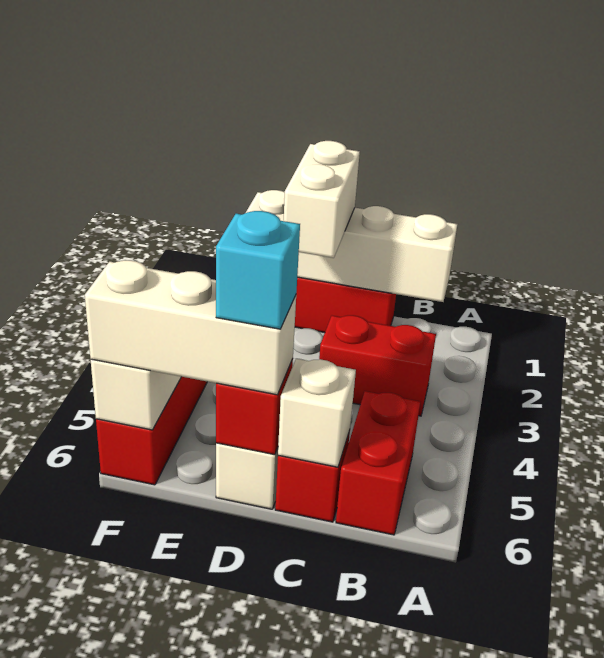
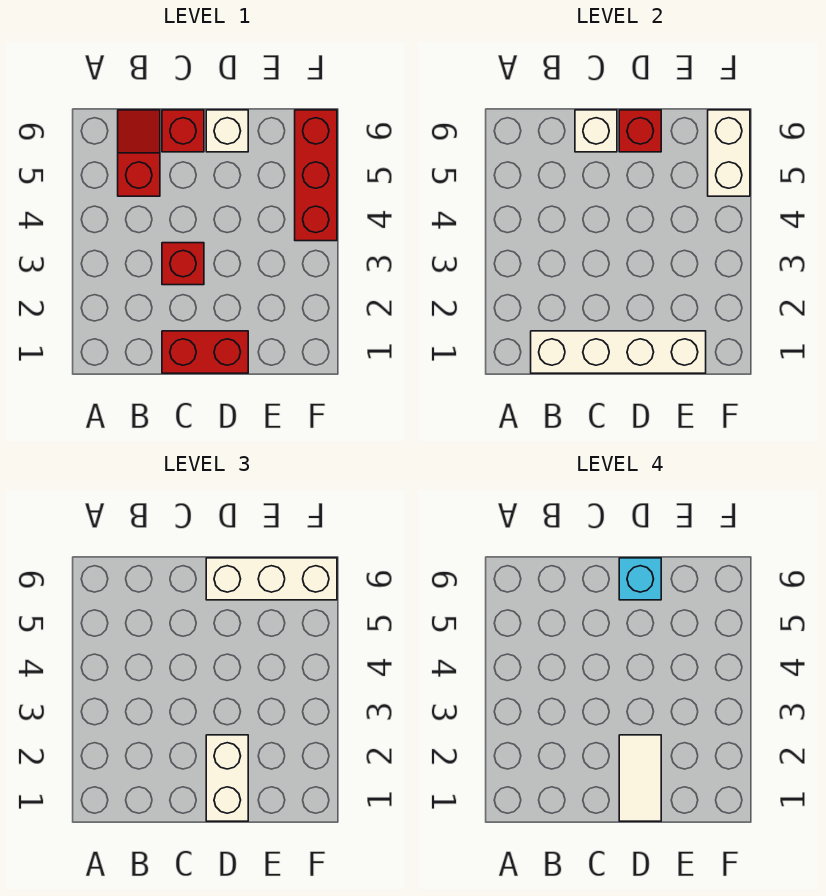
red 1x2 brick [319,315,436,416] -> red 1x1 brick [162,243,204,285]
red 1x2 brick [336,391,420,535] -> red 1x2 slope [118,110,160,196]
none -> white 1x2 tile [619,735,661,821]

